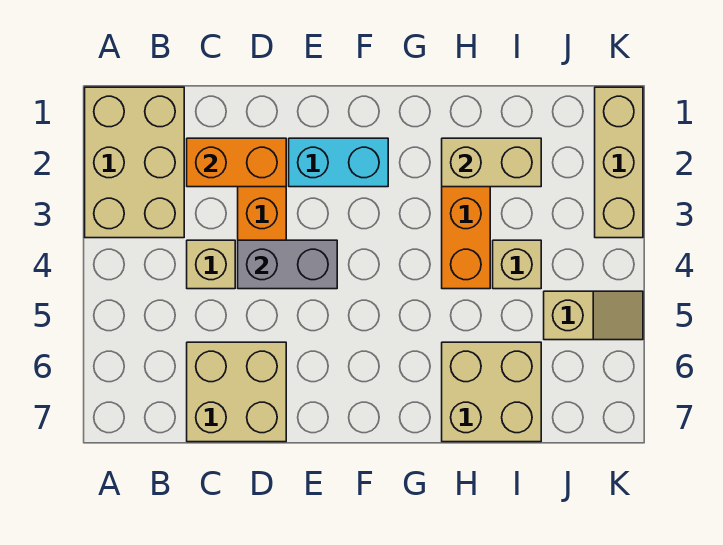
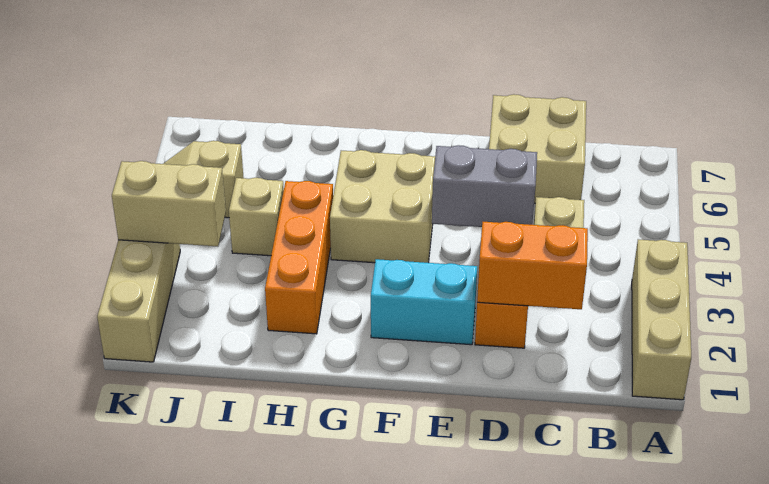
tan 2x3 brick [85,87,184,238] -> tan 1x3 brick [632,239,691,400]
tan 1x2 brick [442,138,541,187] -> tan 1x2 brick moved to [112,161,226,246]
tan 2x2 brick [442,342,541,442] -> tan 2x2 brick moved to [330,150,435,263]

